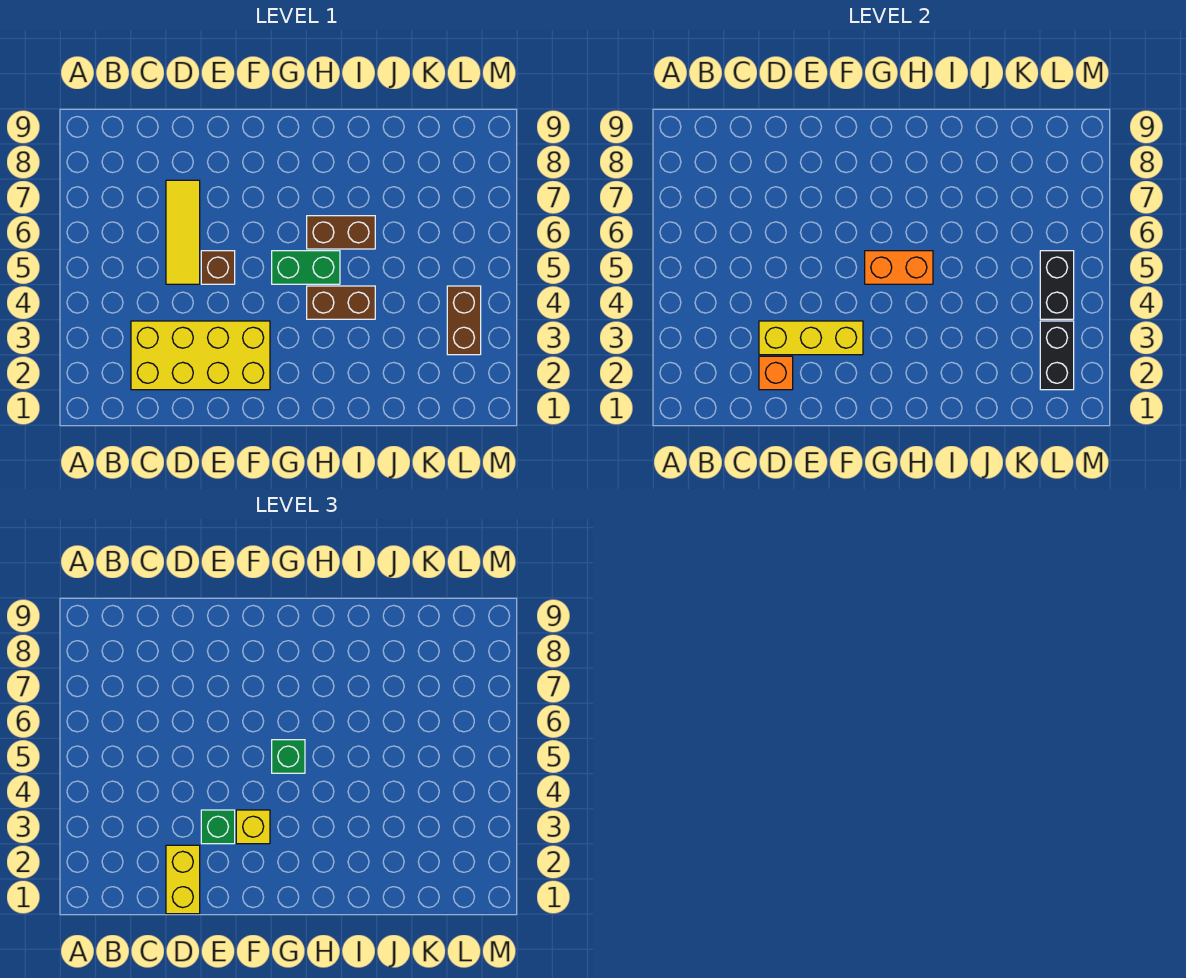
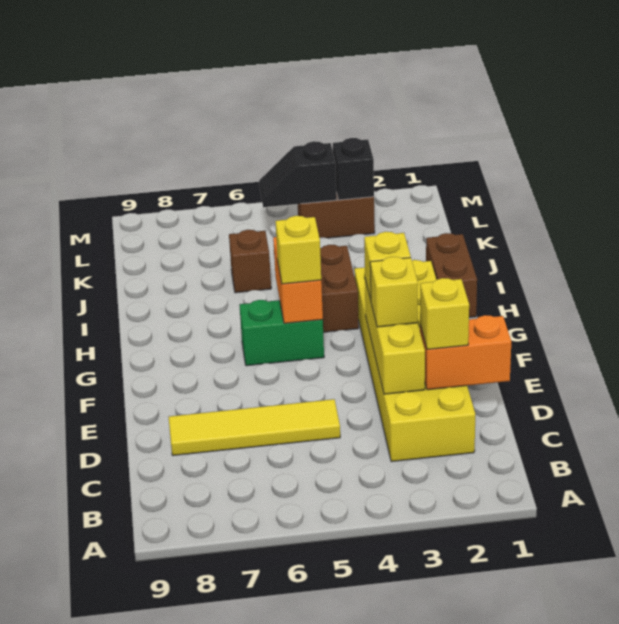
yellow 2x4 brick [131,321,270,390] -> yellow 2x6 brick [354,260,475,462]
yellow 1x2 brick [166,845,200,914] -> yellow 1x1 brick [420,278,469,350]
orange 1x1 brick [759,356,793,390] -> orange 1x2 brick [420,315,511,390]
yellow 1x3 tile [166,180,200,284] -> yellow 1x4 tile [169,399,340,455]
green 1x1 brick [201,810,235,844] -> yellow 1x1 brick [370,257,418,327]
brown 1x1 brick [201,251,235,284] -> brown 1x1 brick moved to [229,230,271,293]
green 1x2 brick [272,251,340,284] -> green 1x2 brick turned to [240,300,324,366]
green 1x1 brick [272,740,305,773] -> yellow 1x1 brick [275,216,321,284]
brown 1x2 brick [307,216,375,249] -> brown 1x2 brick moved to [426,233,477,318]
black 1x2 brick [1040,321,1074,390] -> black 1x1 brick [333,138,374,200]
black 1x2 brick [1040,251,1074,319] -> black 1x2 slope [259,141,337,207]

